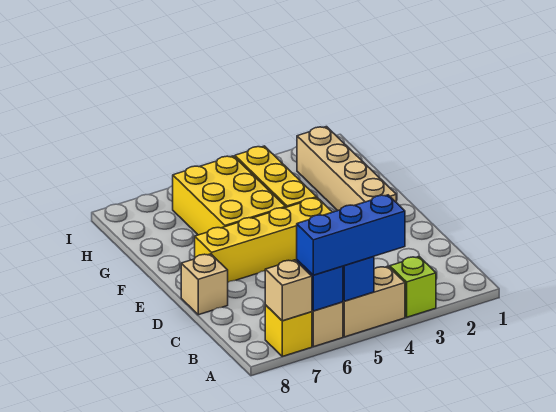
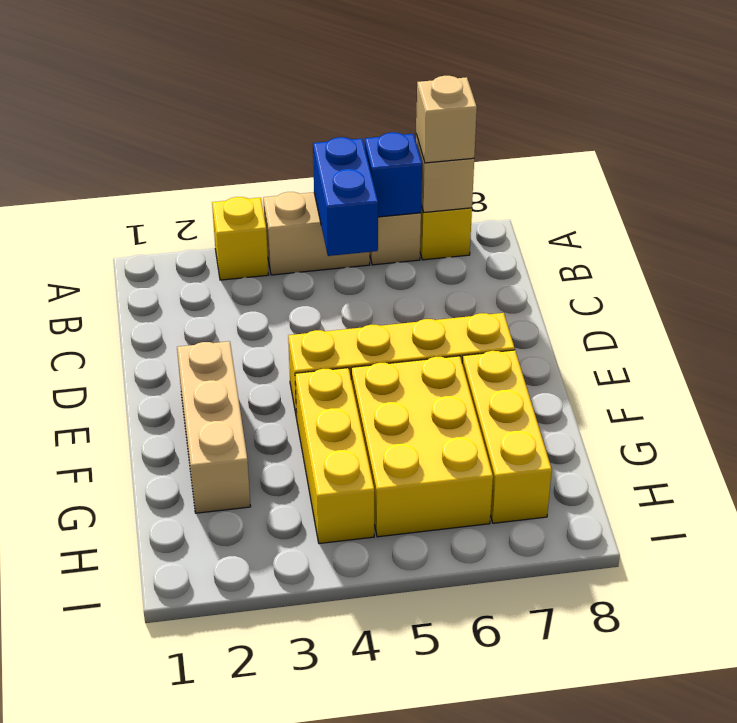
lime 1x1 brick [390,257,436,317] -> yellow 1x1 brick [212,197,269,280]
blue 1x3 brick [297,195,405,275] -> none
tan 1x1 brick [181,254,228,315] -> tan 1x1 brick moved to [416,76,477,163]
tan 1x4 brick [297,127,396,210] -> tan 1x3 brick [177,341,251,513]
none -> yellow 1x3 brick [462,350,552,523]

